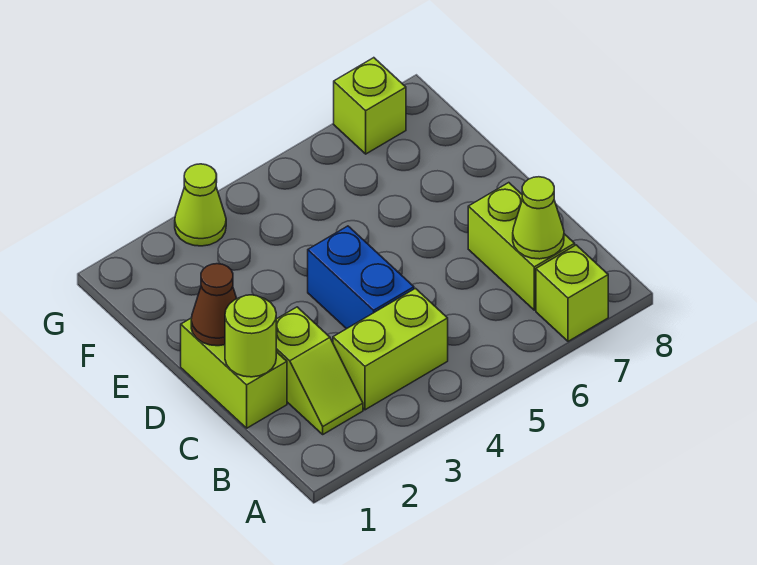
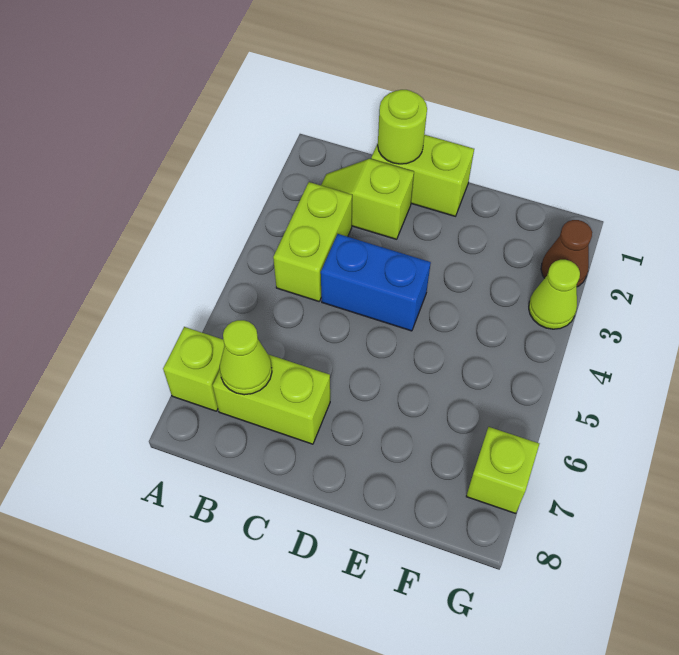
brown 1x1 cone [191,264,237,346] -> brown 1x1 cone moved to [541,220,592,287]

